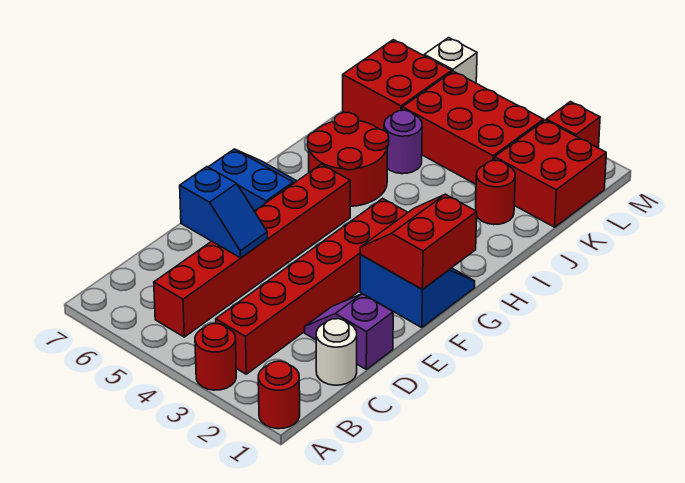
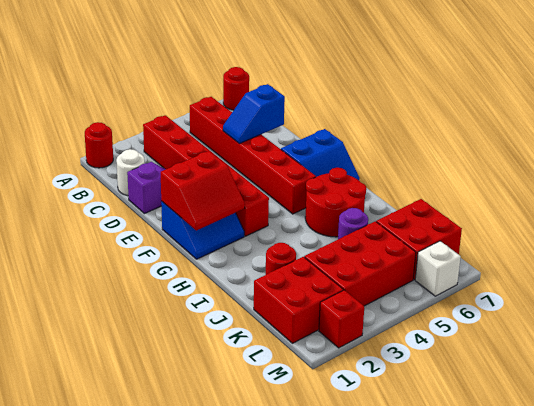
red 1x1 round brick [195,324,236,390] -> red 1x1 round brick moved to [223,67,249,110]
red 2x2 slope [360,194,477,290] -> red 2x2 slope turned to [161,151,245,230]

